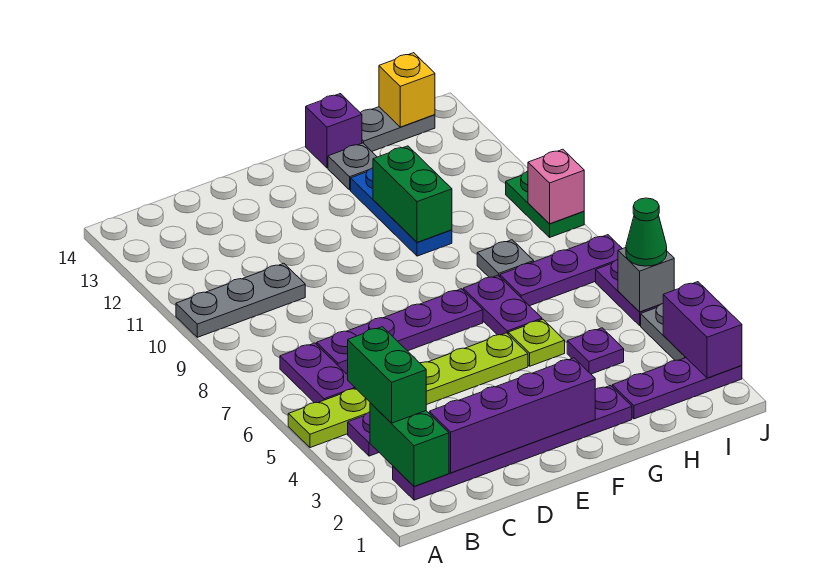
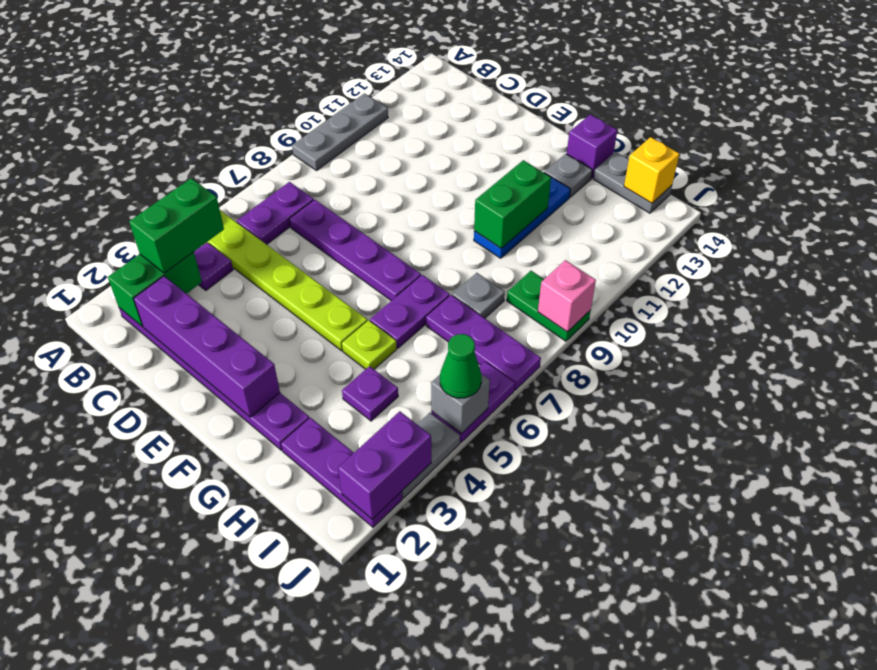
grey 1x3 plate [176,263,305,337] -> grey 1x3 plate turned to [292,93,388,170]
green 1x2 plate [506,171,584,237] -> green 1x2 plate turned to [507,271,591,341]

